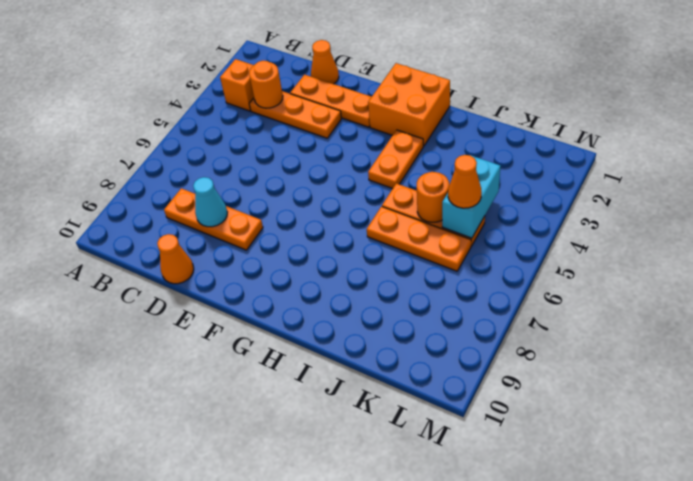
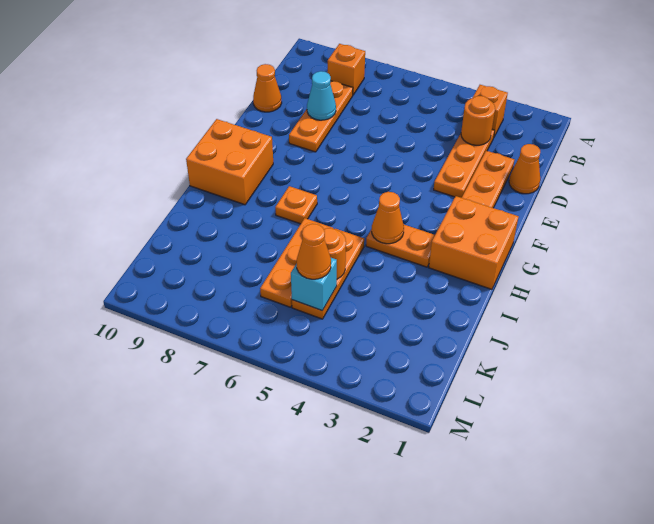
none -> orange 1x1 brick [328,44,365,95]
none -> orange 2x2 brick [186,119,273,205]
none -> orange 1x1 cone [372,192,404,244]
none -> orange 1x1 plate [275,186,317,224]
cyan 1x2 brick [442,155,500,238] -> cyan 1x1 brick [291,258,337,311]

